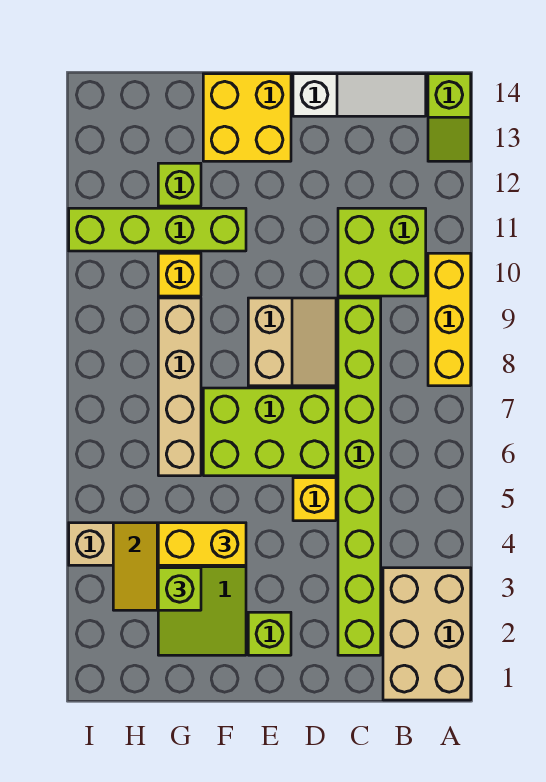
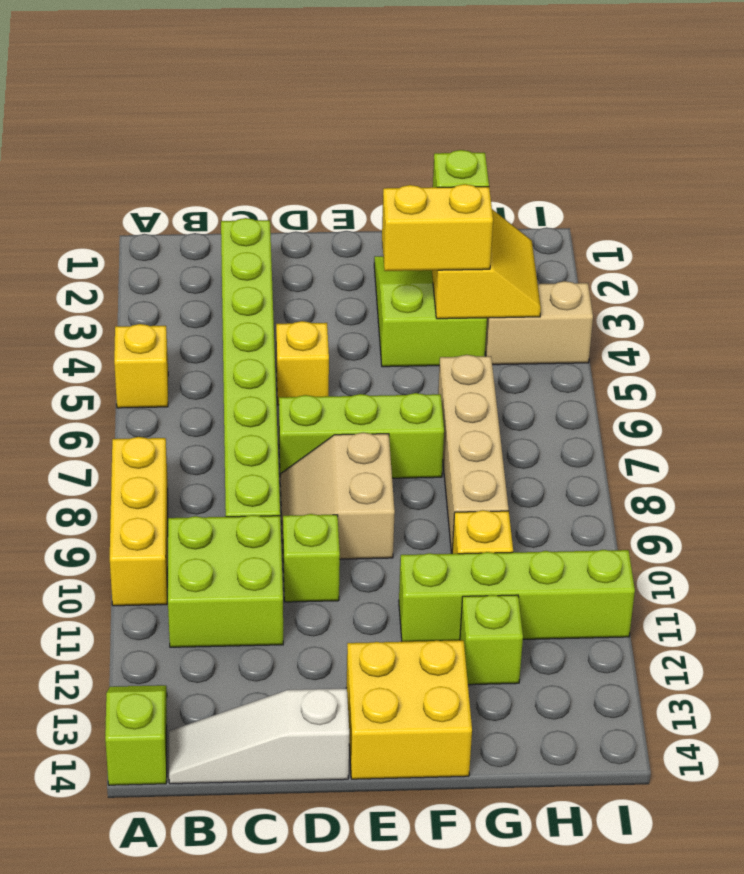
tan 2x3 brick [383,568,471,700] -> none
none -> yellow 1x1 brick [114,324,168,408]
lime 2x3 brick [203,388,336,476] -> lime 1x3 brick [279,393,444,478]
lime 1x1 brick [248,612,291,655] -> lime 1x1 brick moved to [283,514,340,602]

